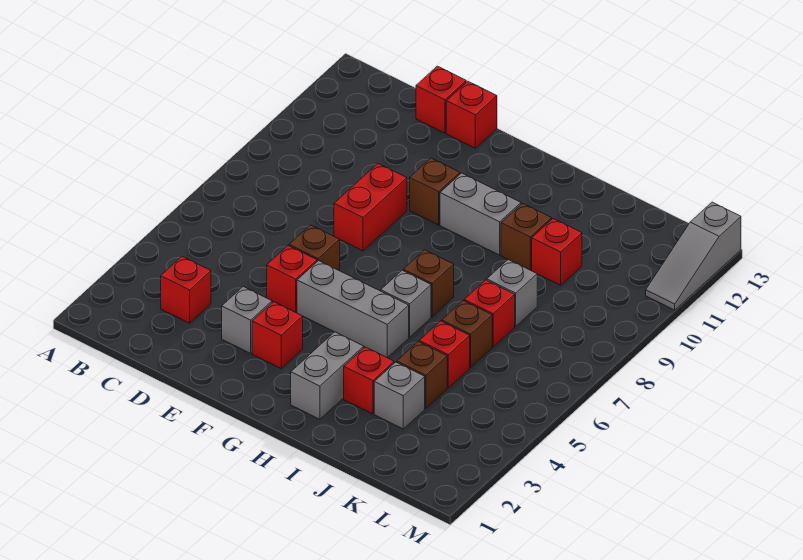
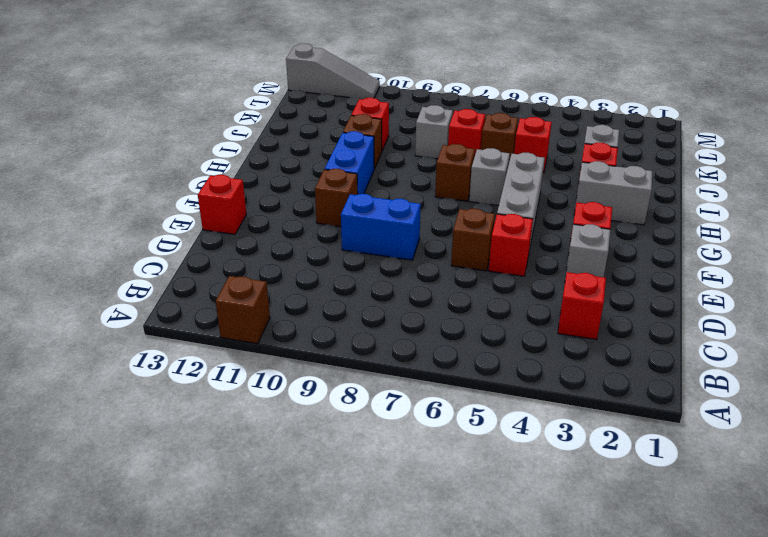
red 1x1 brick [416,66,466,133] -> none
red 1x2 brick [334,164,407,251] -> blue 1x2 brick [341,194,421,260]
grey 1x2 brick [440,173,521,255] -> blue 1x2 brick [325,131,374,194]
brown 1x1 brick [397,342,447,409] -> brown 1x1 brick moved to [216,276,270,344]

